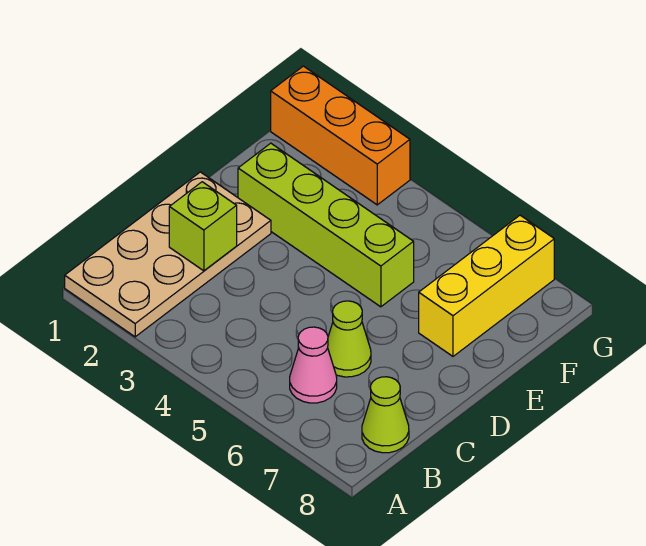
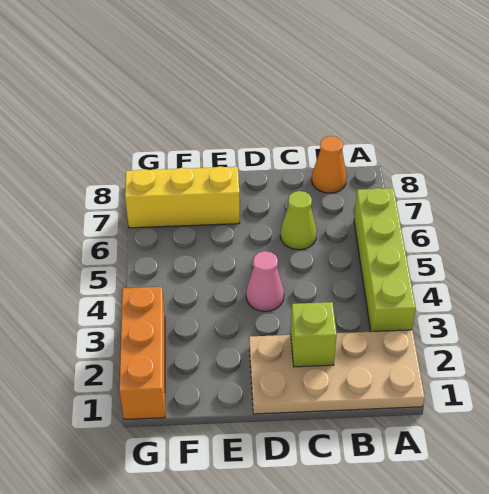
pink 1x1 cone [290,327,337,403] -> pink 1x1 cone moved to [246,251,284,311]
lime 1x1 cone [362,377,409,453] -> orange 1x1 cone [312,136,347,193]
lime 1x4 brick [238,143,414,307] -> lime 1x4 brick moved to [354,188,416,332]

